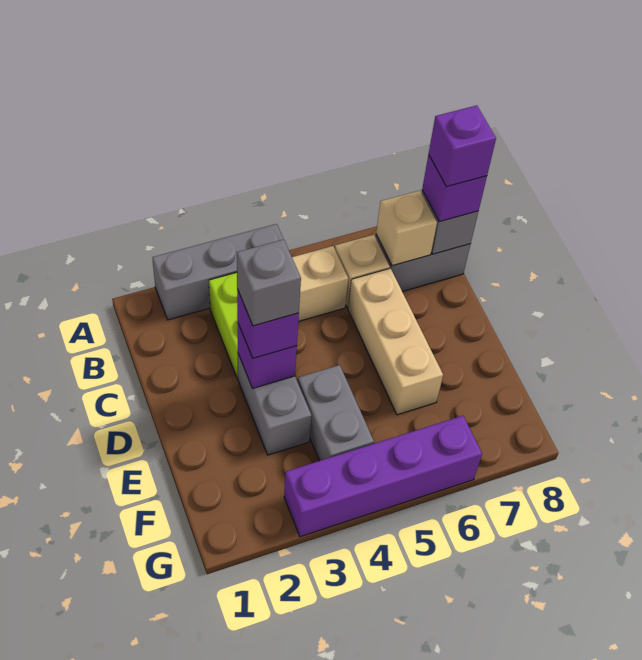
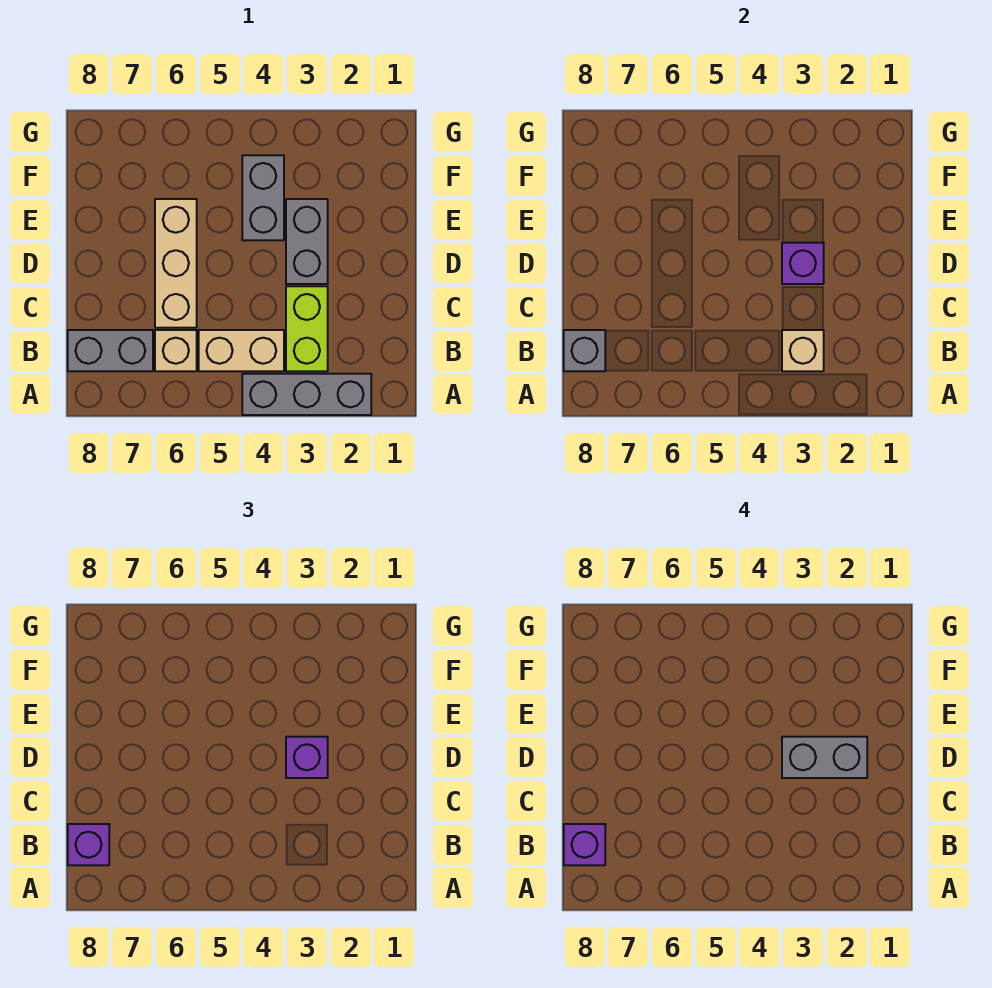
tan 1x1 brick [376,191,437,266] -> tan 1x1 brick moved to [782,330,824,371]
grey 1x1 brick [237,239,301,326] -> grey 1x2 brick [782,737,867,778]
purple 1x4 brick [284,416,482,537] -> none

